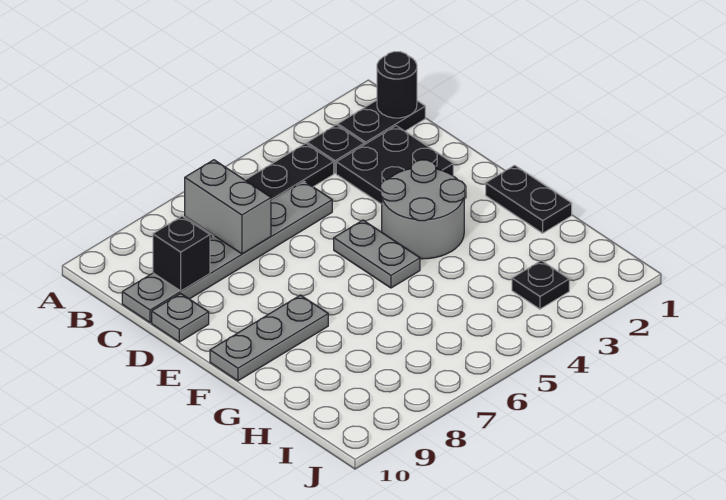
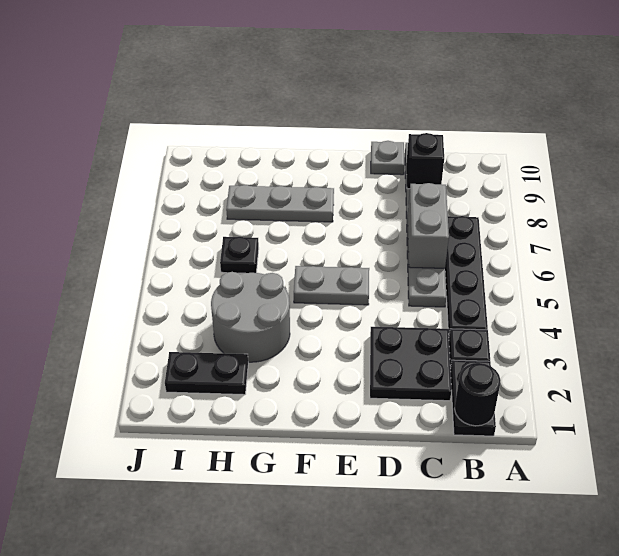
grey 1x2 brick [185,160,271,254] -> grey 1x2 brick turned to [408,183,449,268]
grey 2x2 round brick [381,160,465,259] -> grey 2x2 round brick moved to [211,272,290,362]
black 1x2 plate [486,165,572,233] -> black 1x2 plate moved to [165,352,248,395]
grey 1x3 plate [210,295,328,381] -> grey 1x3 plate turned to [226,185,334,222]
black 1x1 plate [512,261,569,309] -> black 1x1 plate moved to [220,237,259,273]

